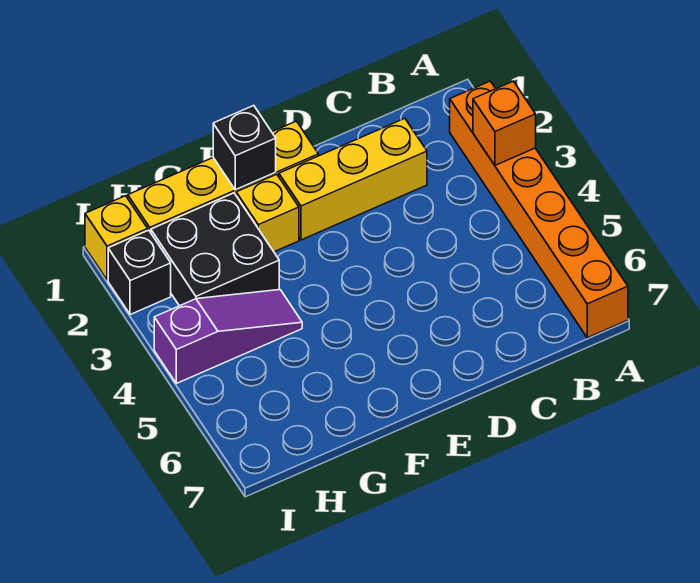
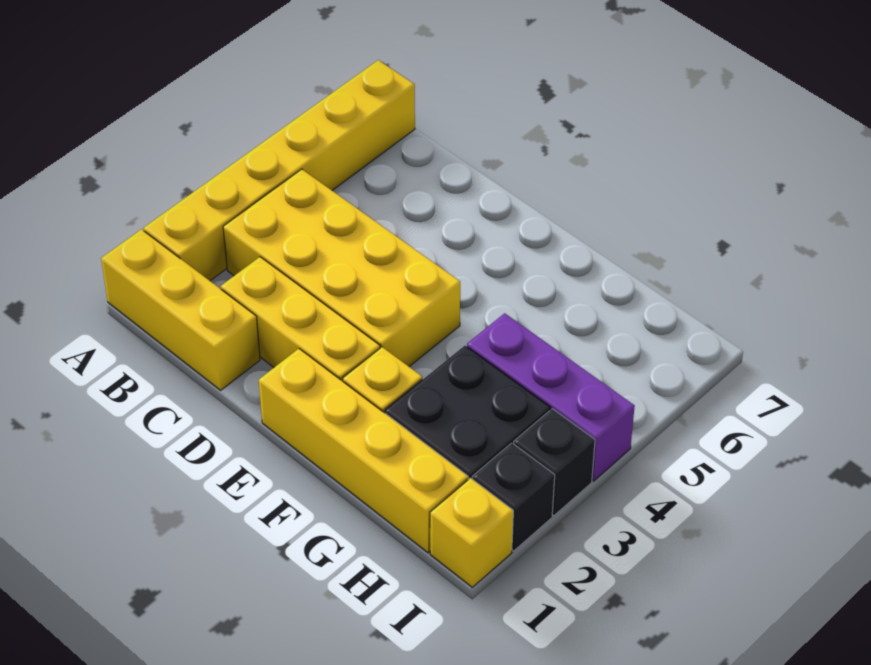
none -> yellow 1x3 brick [101,229,260,390]
orange 1x6 brick [450,81,628,338] -> yellow 1x6 brick [144,60,415,281]
orange 1x1 brick [473,81,536,165] -> none
none -> yellow 2x4 brick [223,169,460,366]
black 1x1 brick [213,105,276,190] -> black 1x1 brick moved to [514,409,595,516]
purple 1x3 slope [154,290,302,383] -> purple 1x3 brick [467,313,635,481]

